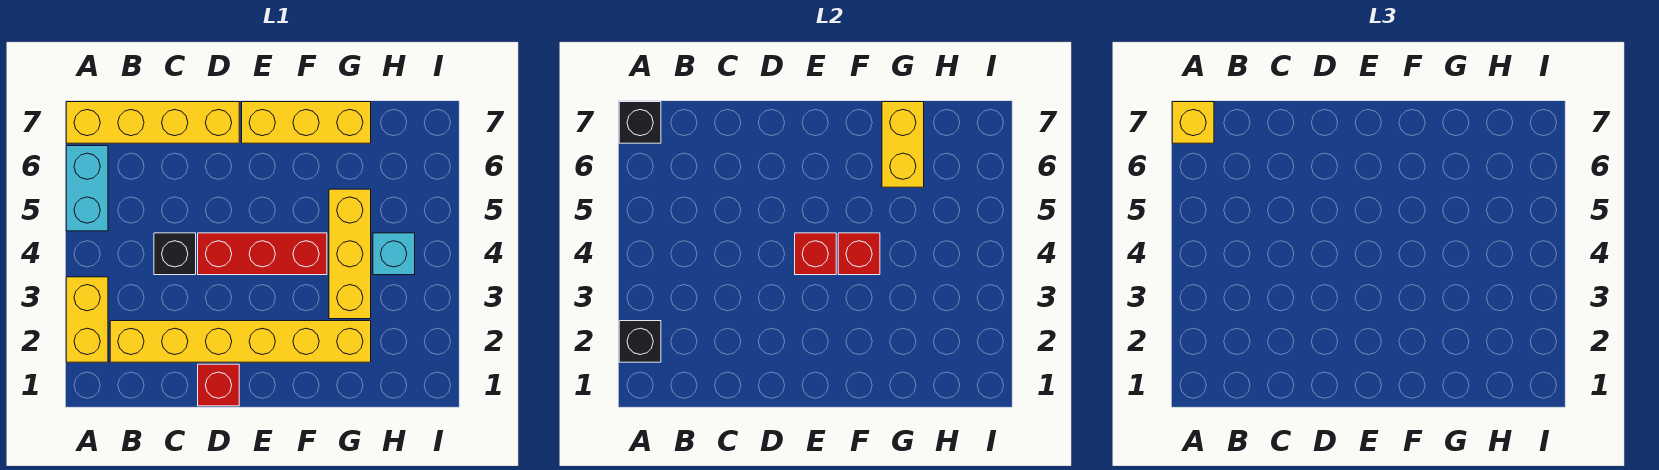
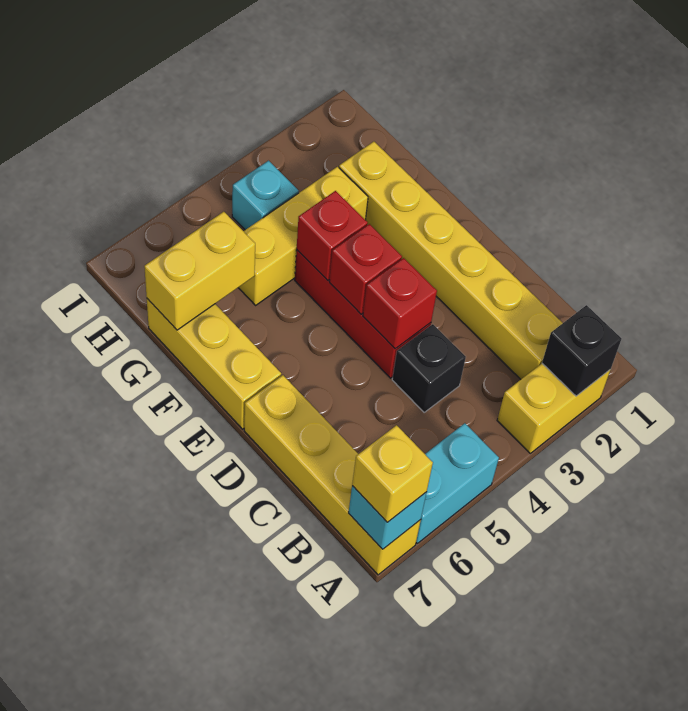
black 1x1 brick [619,102,661,143] -> cyan 1x1 brick [349,486,427,549]
red 1x1 brick [198,364,239,406] -> red 1x1 brick moved to [363,258,437,349]

